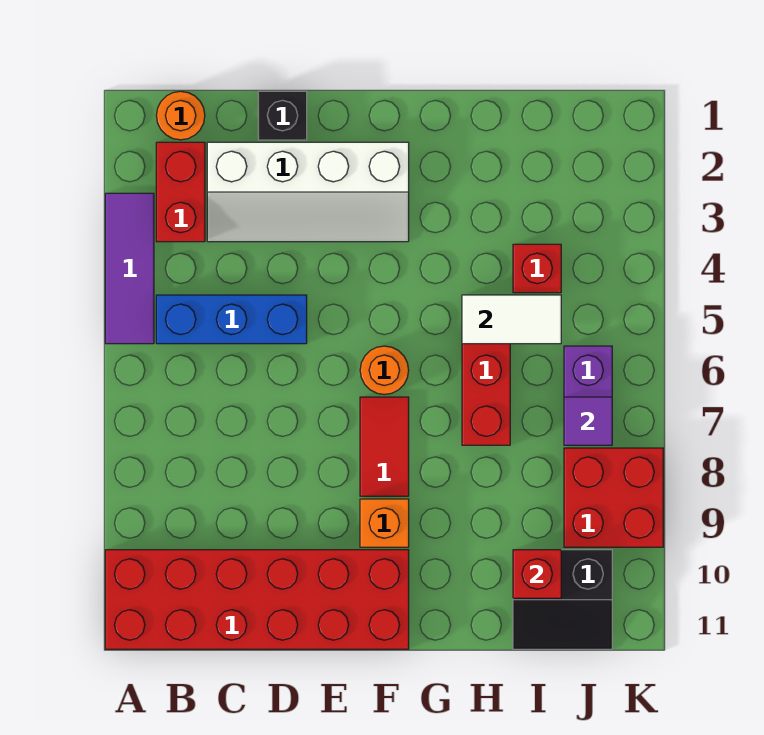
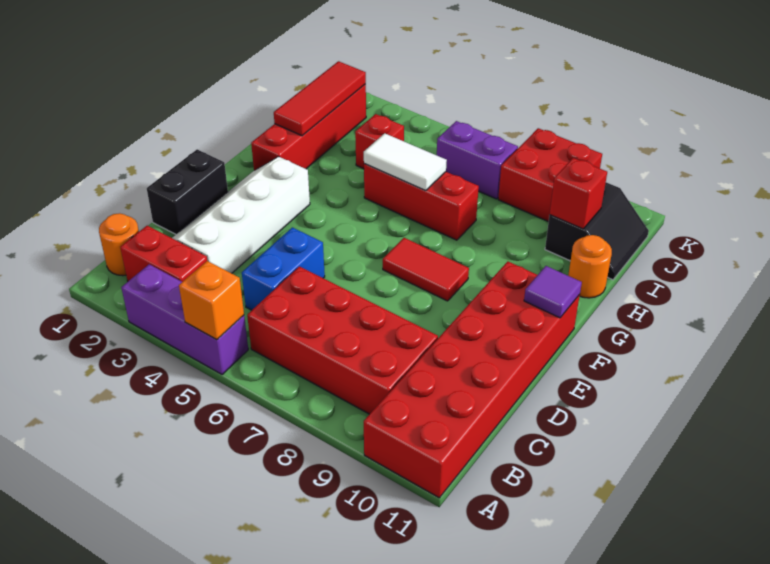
purple 1x3 tile [105,193,154,344] -> purple 1x3 brick [121,264,248,375]
blue 1x3 brick [156,295,307,344] -> blue 1x2 brick [242,227,325,310]
none -> red 2x4 brick [247,267,438,414]
white 2x4 slope [207,142,409,242] -> white 2x4 slope turned to [172,157,310,273]
black 1x1 brick [258,91,307,140] -> black 1x2 brick [147,149,228,234]
orange 1x1 round brick [360,346,409,395] -> orange 1x1 round brick moved to [568,235,612,298]
orange 1x1 brick [360,499,409,547] -> orange 1x1 brick moved to [179,261,244,340]
none -> red 1x4 brick [251,84,366,171]
none -> red 1x3 tile [274,61,366,136]
white 1x2 tile [462,295,561,344] -> white 1x2 tile turned to [364,133,447,191]
purple 1x1 tile [564,397,612,445] -> purple 1x1 tile moved to [524,266,582,318]

